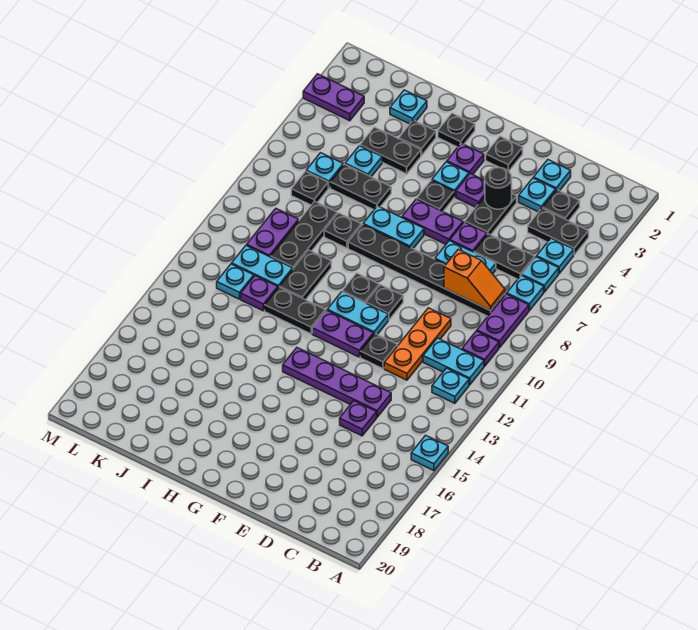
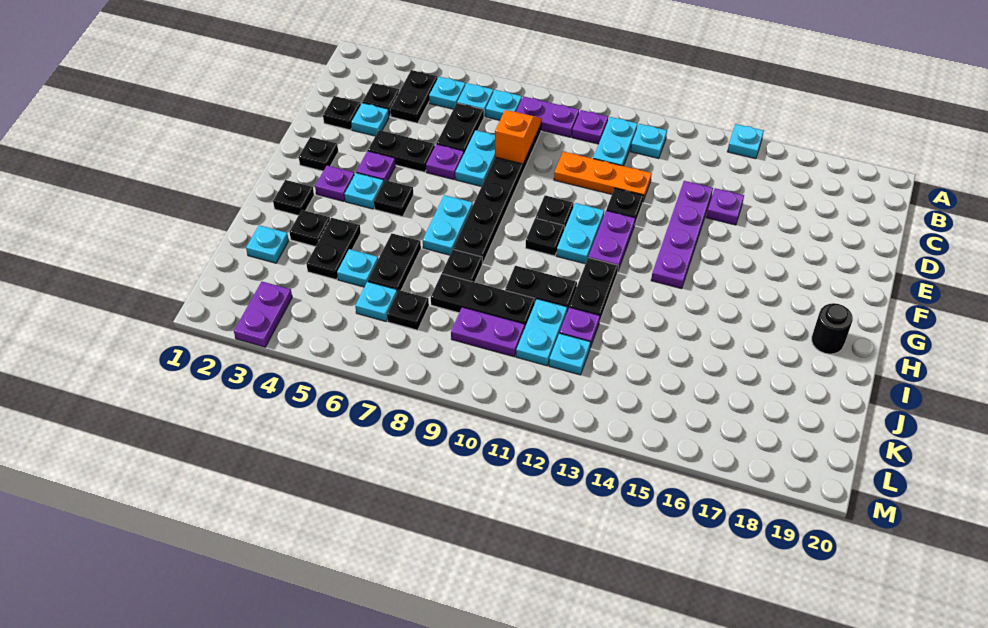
cyan 1x1 plate [534,160,571,191] -> black 1x1 plate [323,96,361,130]
black 1x1 round brick [485,167,512,209] -> black 1x1 round brick moved to [812,303,853,354]
purple 1x2 plate [402,199,463,244] -> none

